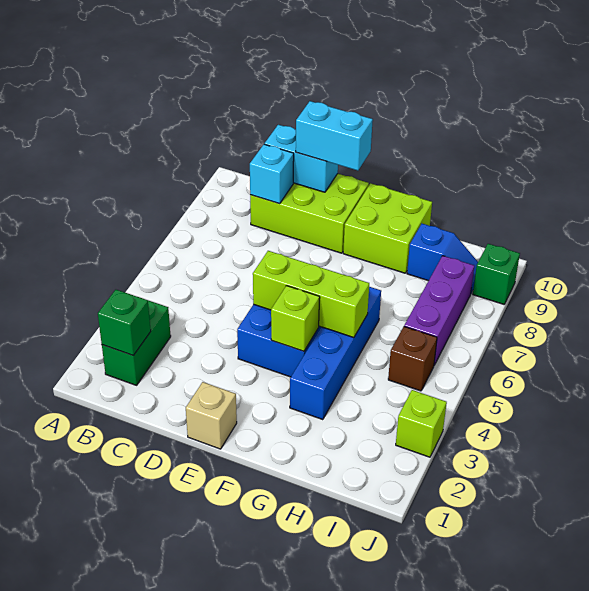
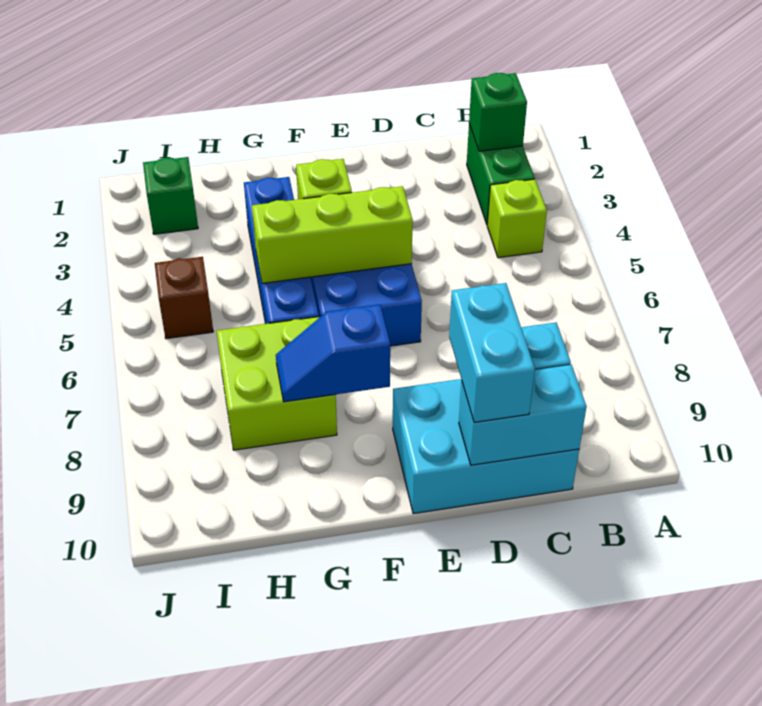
lime 2x3 brick [250,174,369,253] -> cyan 2x3 brick [393,379,579,514]
cyan 1x2 brick [296,101,373,171] -> cyan 1x2 brick turned to [449,283,535,422]
tan 1x1 brick [186,382,237,449] -> none
lime 2x2 brick [343,183,432,273] -> lime 2x2 brick moved to [217,317,337,450]
blue 1x2 slope [407,224,478,293] -> blue 1x2 slope moved to [276,305,390,402]
purple 1x3 brick [404,256,474,365] -> none
lime 1x1 brick [396,390,447,457] -> lime 1x1 brick moved to [487,179,547,258]
green 1x1 brick [473,244,520,304] -> green 1x1 brick moved to [143,157,198,234]

